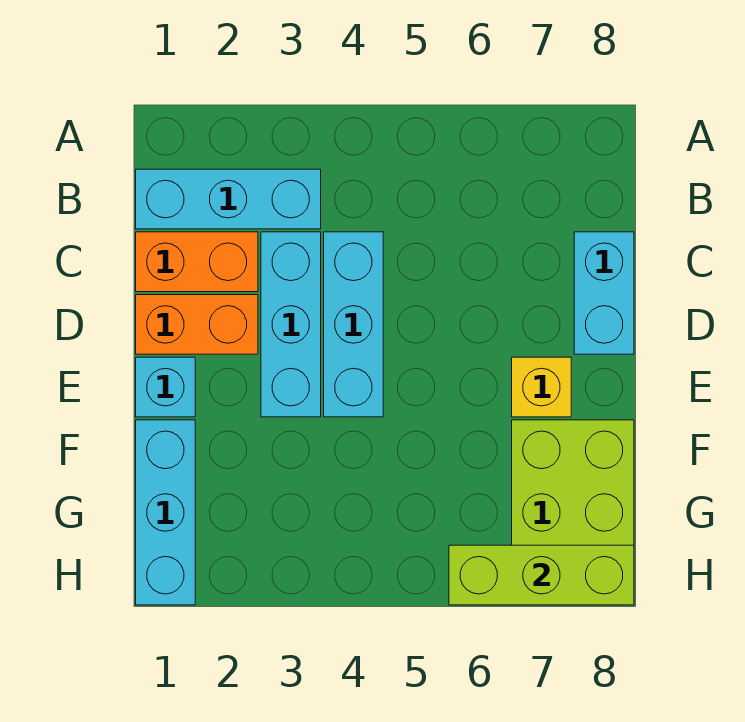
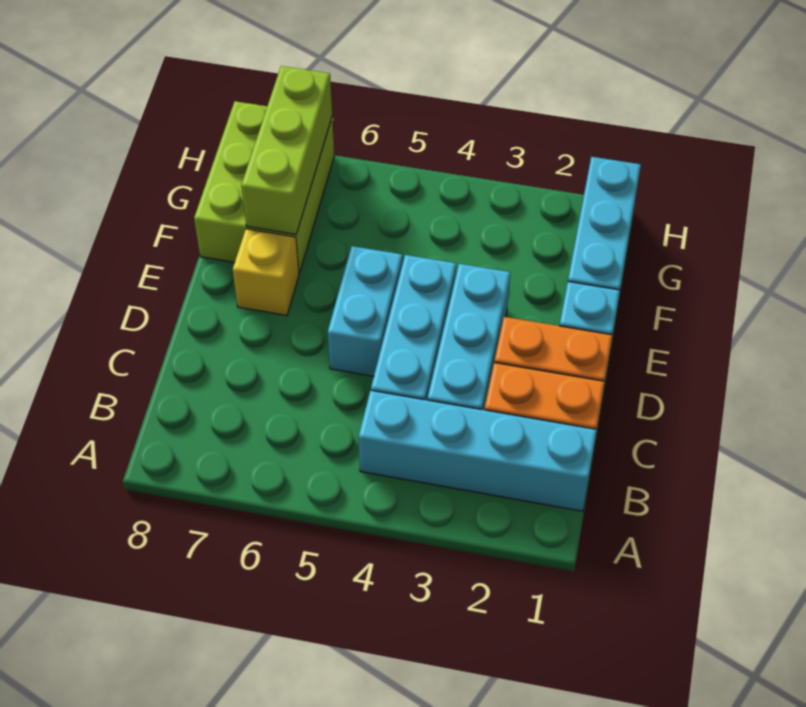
cyan 1x3 brick [136,169,321,229] -> cyan 1x4 brick [359,391,597,511]
cyan 1x2 brick [574,232,634,354] -> cyan 1x2 brick moved to [328,246,402,376]
lime 1x3 brick [449,545,634,605] -> lime 1x3 brick turned to [241,66,332,234]

